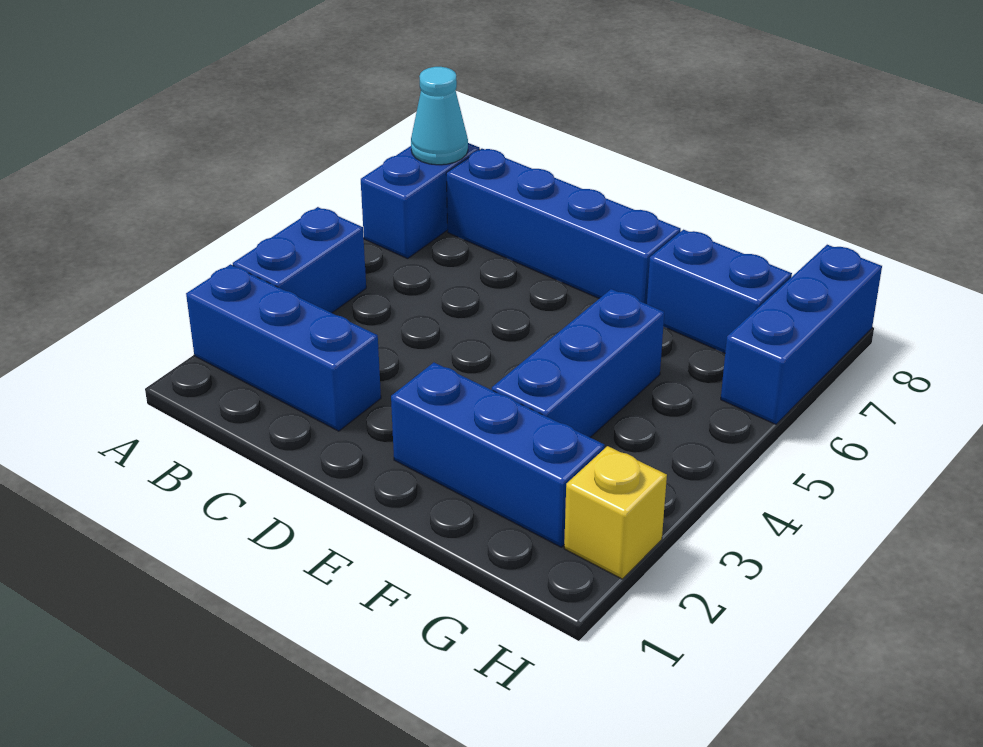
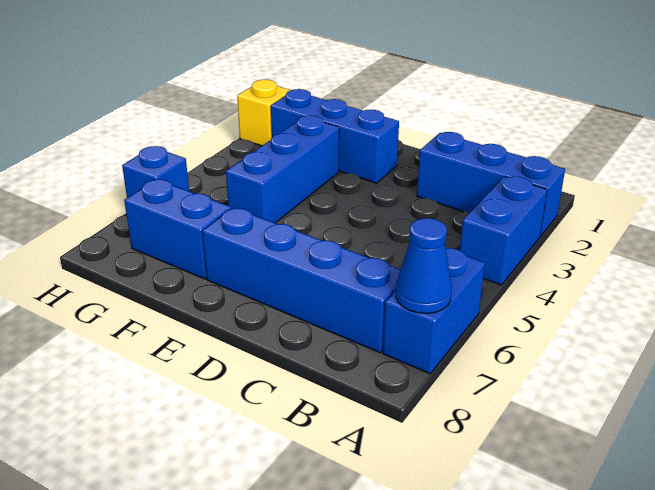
cyan 1x1 cone [411,67,468,165] -> blue 1x1 cone [396,218,452,313]
blue 1x3 brick [721,245,882,424] -> blue 1x1 brick [122,146,189,198]

